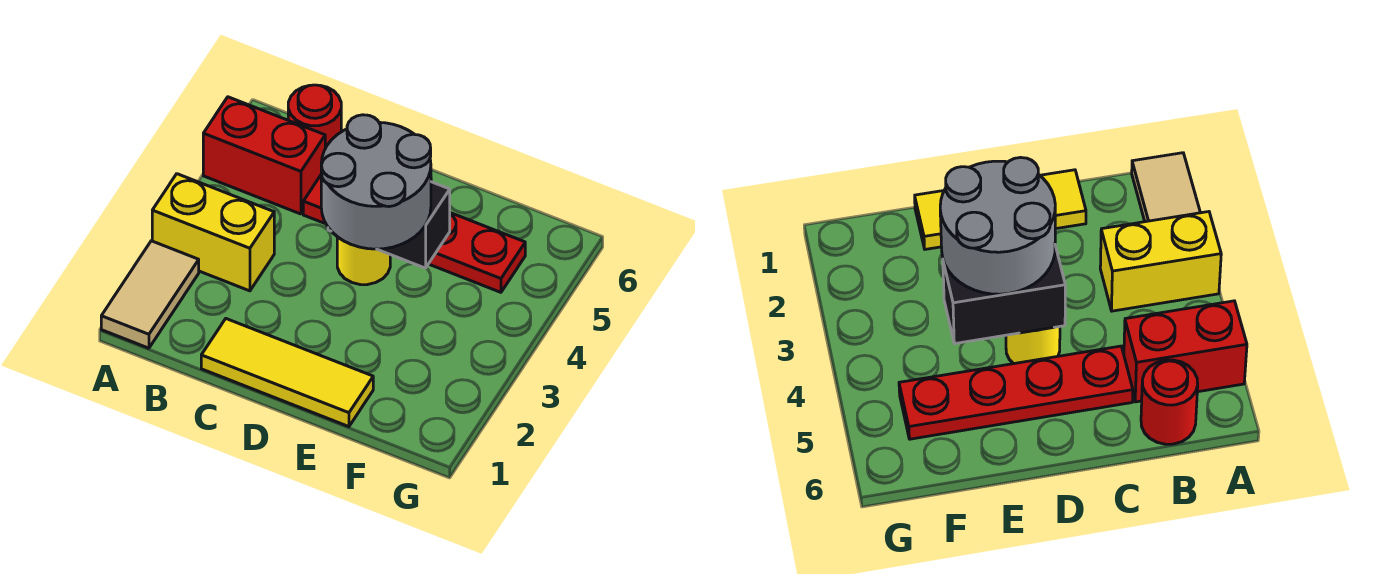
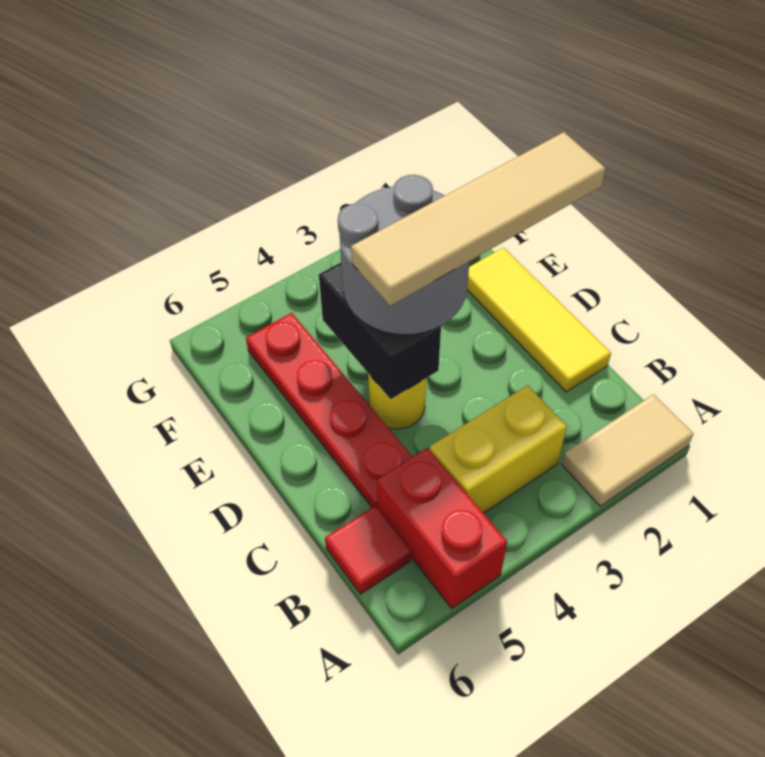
yellow 1x2 brick [152,174,274,291] -> yellow 1x2 brick turned to [430,385,567,513]
red 1x1 round brick [288,85,341,148] -> red 1x1 tile [325,506,411,594]
none -> tan 1x4 tile [351,132,606,306]

